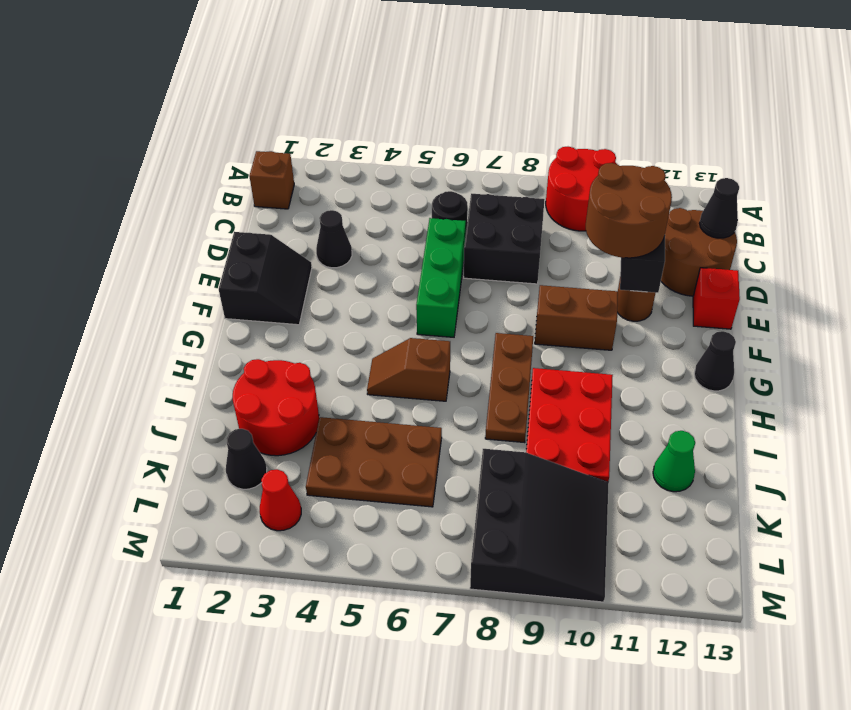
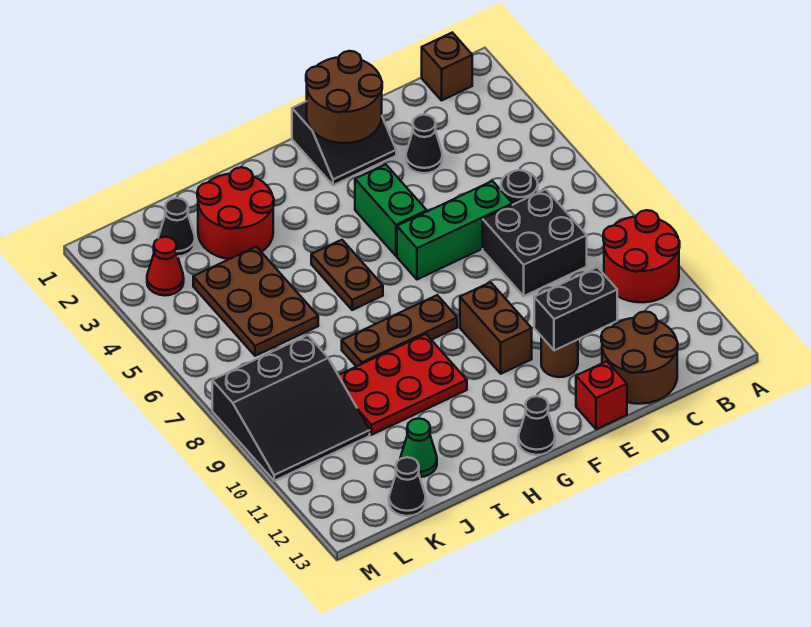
black 1x1 cone [699,178,739,238] -> black 1x1 cone moved to [389,457,426,516]
brown 2x2 round brick [586,163,672,258] -> brown 2x2 round brick moved to [306,51,382,143]
none -> green 1x2 brick [355,164,427,256]
brown 1x2 slope [367,338,450,401] -> brown 1x2 plate [311,240,383,310]

